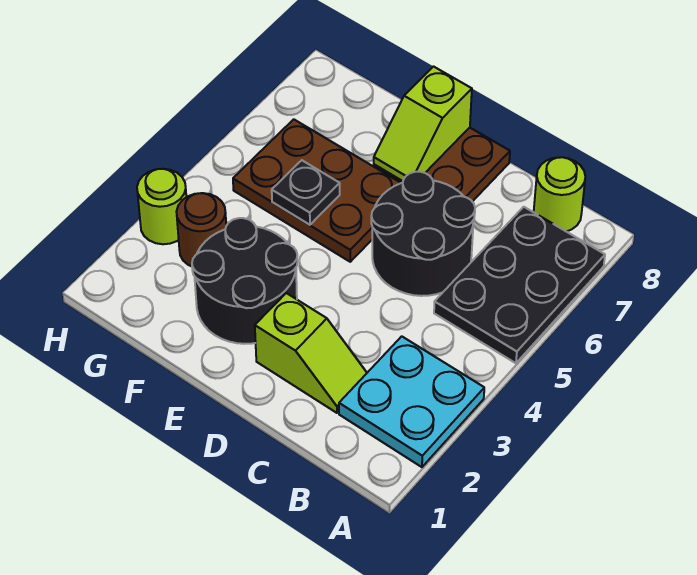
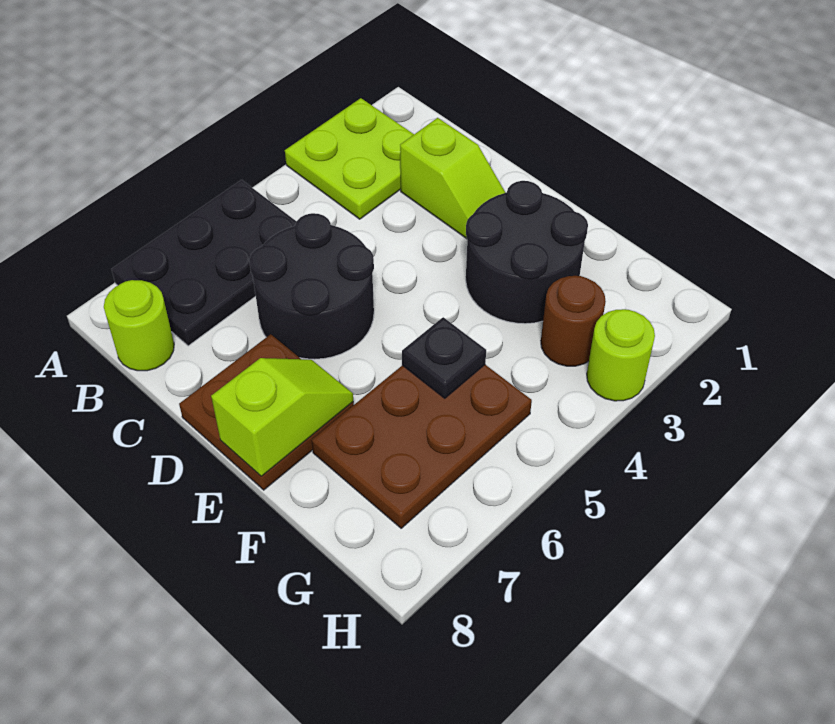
cyan 2x2 plate [339,336,484,467] -> lime 2x2 plate [285,98,414,219]
lime 1x2 slope [255,293,367,413] -> lime 1x2 slope turned to [400,118,506,239]
brown 2x3 plate [233,119,400,262] -> brown 2x3 plate turned to [312,365,532,528]

